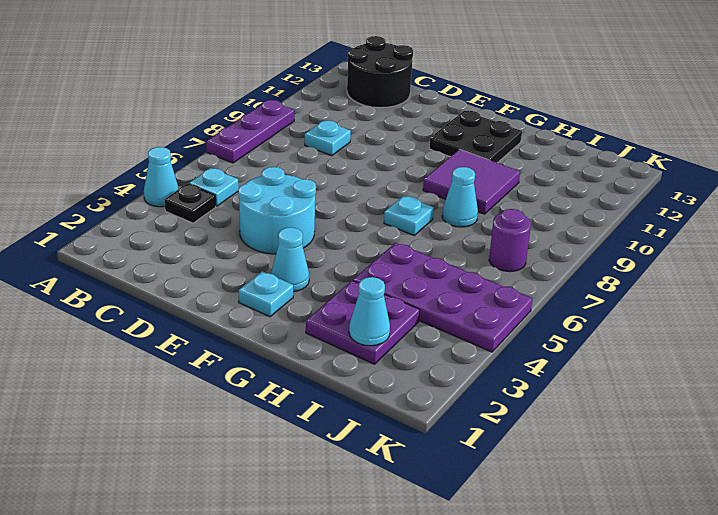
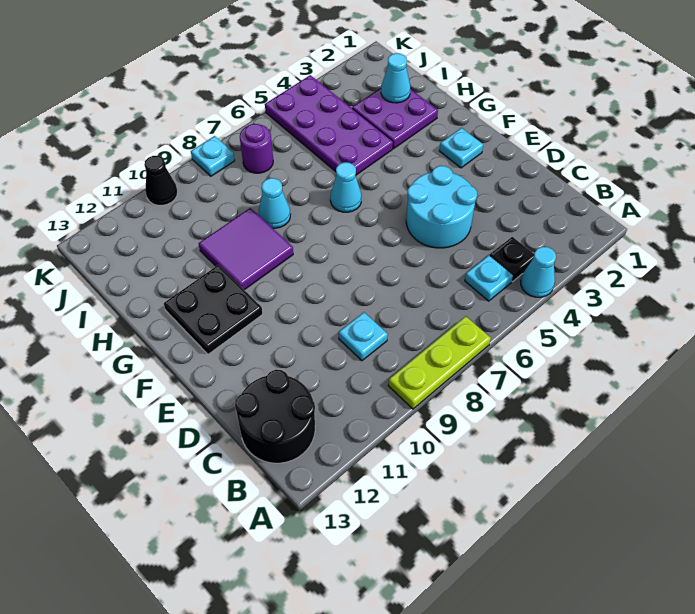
purple 1x3 plate [206,100,294,163] -> lime 1x3 plate [388,316,491,409]
cyan 1x1 cone [271,227,309,292] -> cyan 1x1 cone moved to [330,162,362,212]
cyan 1x1 plate [384,196,434,235] -> cyan 1x1 plate moved to [191,136,235,176]
none -> black 1x1 cone [144,156,178,205]

